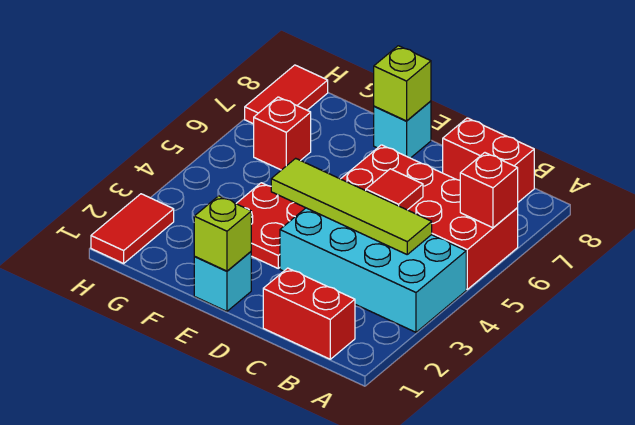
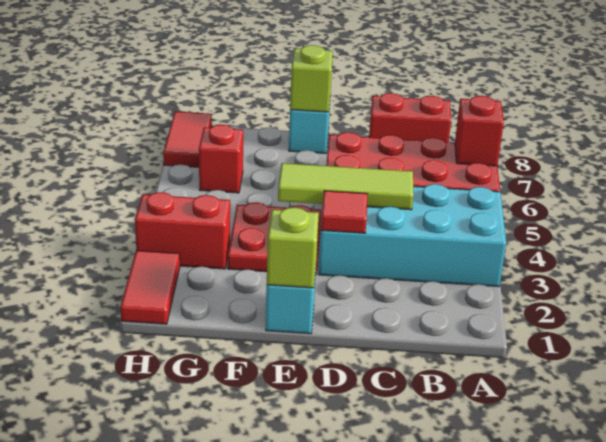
red 1x2 brick [263,268,355,359] -> red 1x2 brick moved to [135,192,230,269]
lime 1x4 tile [271,158,432,254] -> lime 1x3 tile [278,163,413,210]
red 1x1 tile [366,169,423,210] -> red 1x1 tile moved to [321,191,367,233]

